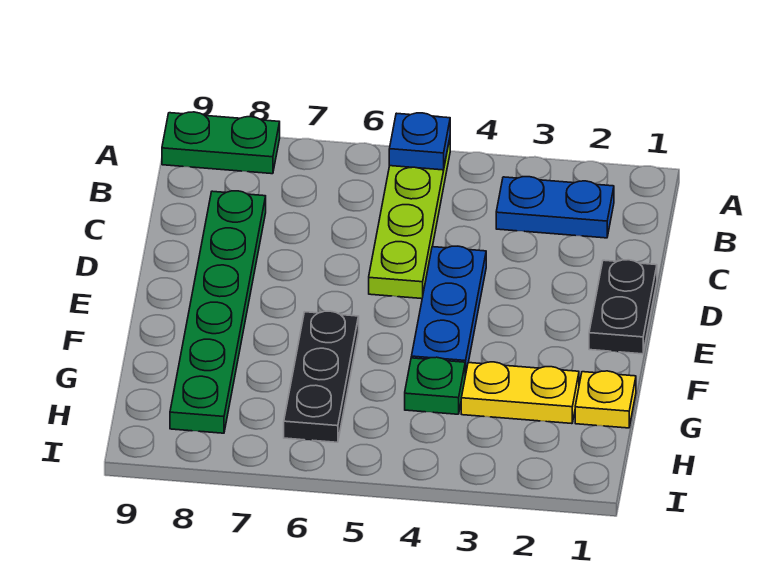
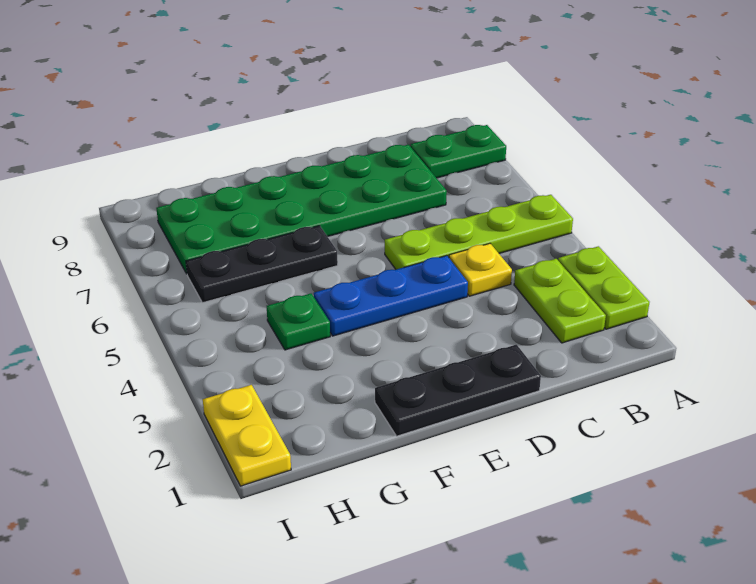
none -> lime 1x2 plate [558,246,649,329]
blue 1x1 plate [389,113,450,170] -> none
green 1x2 plate [162,112,280,174] -> green 1x2 plate turned to [410,125,506,178]
blue 1x2 plate [496,177,614,238] -> lime 1x2 plate [514,259,606,343]
green 1x6 plate [170,191,266,433] -> green 2x6 plate [156,145,447,274]
black 1x2 plate [589,260,657,354] -> black 1x3 plate [375,345,541,436]
yellow 1x1 plate [575,371,636,428] -> yellow 1x1 plate moved to [449,243,512,296]
yellow 1x2 plate [461,362,579,424] -> yellow 1x2 plate moved to [203,385,291,486]

